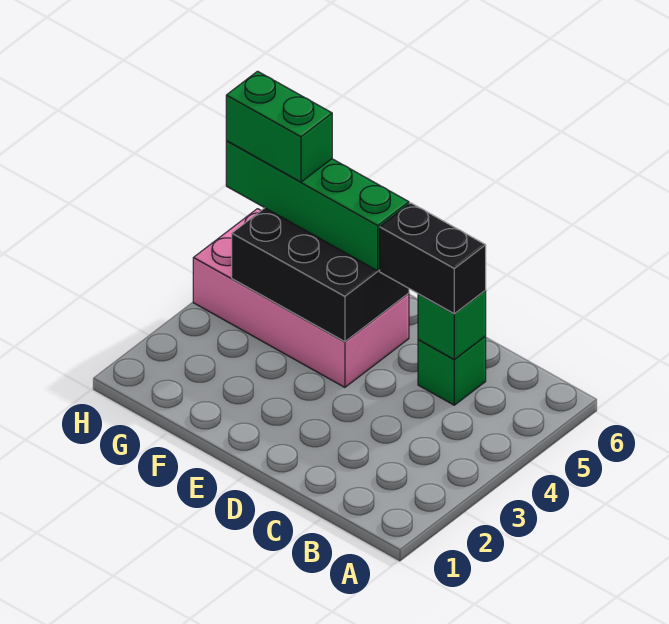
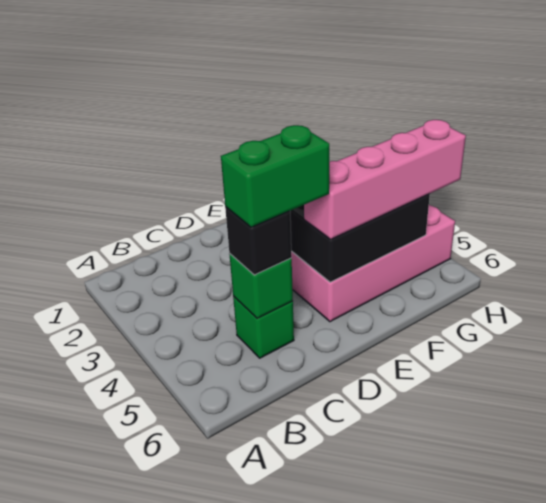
black 1x2 brick [380,203,486,314] -> black 1x1 brick [225,207,292,275]
green 1x4 brick [226,141,409,271] -> pink 1x4 brick [304,120,466,240]
green 1x2 brick [226,71,332,182] -> green 1x2 brick moved to [221,125,329,227]

